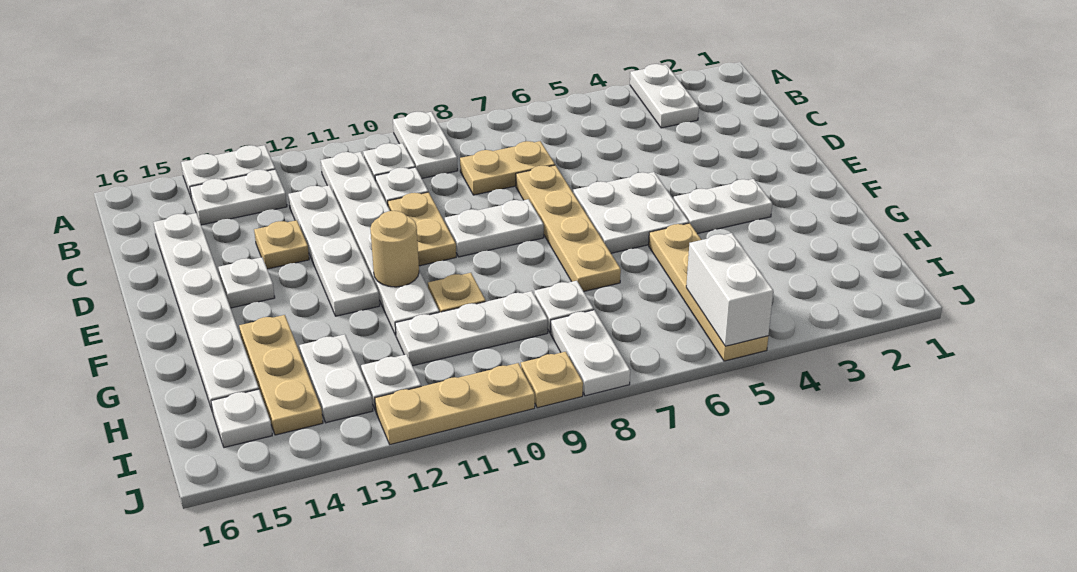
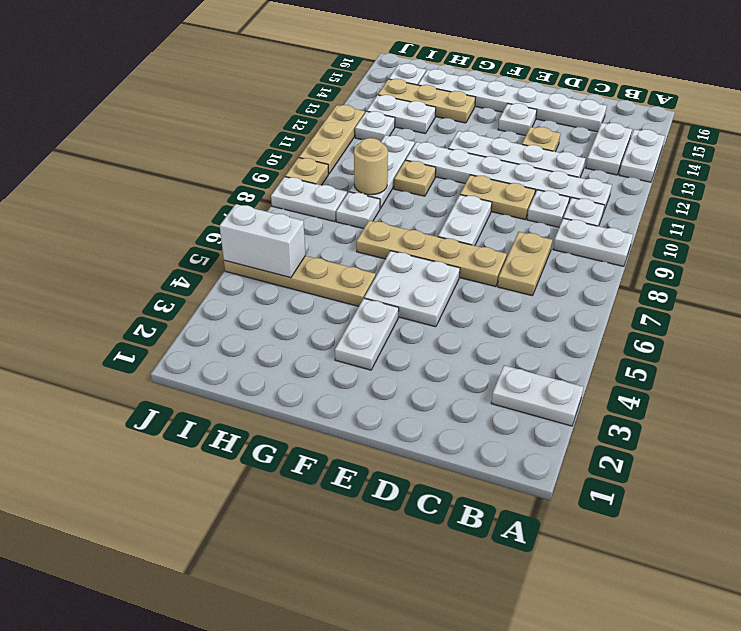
tan 1x1 round brick [370,211,419,287] -> tan 1x1 round brick moved to [354,138,388,195]

